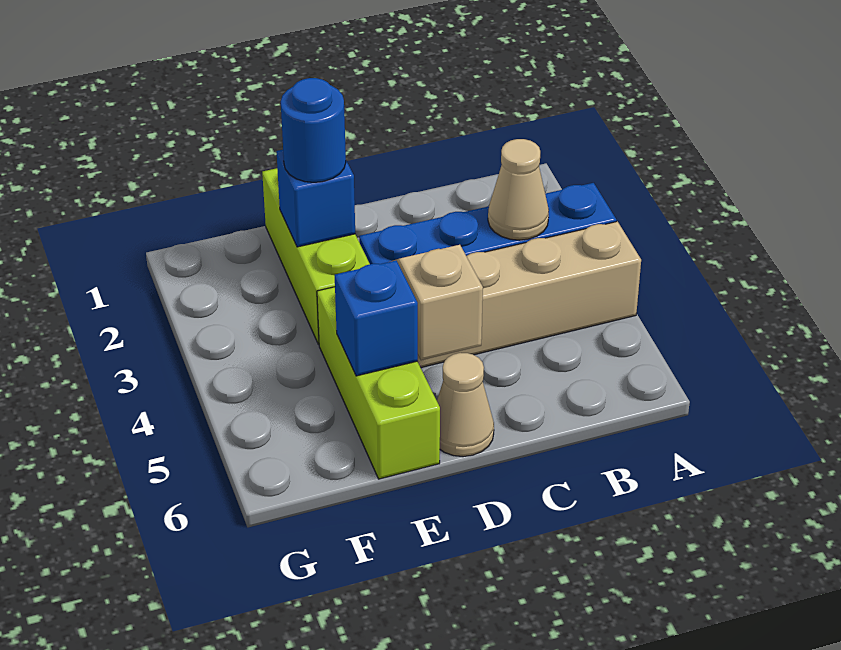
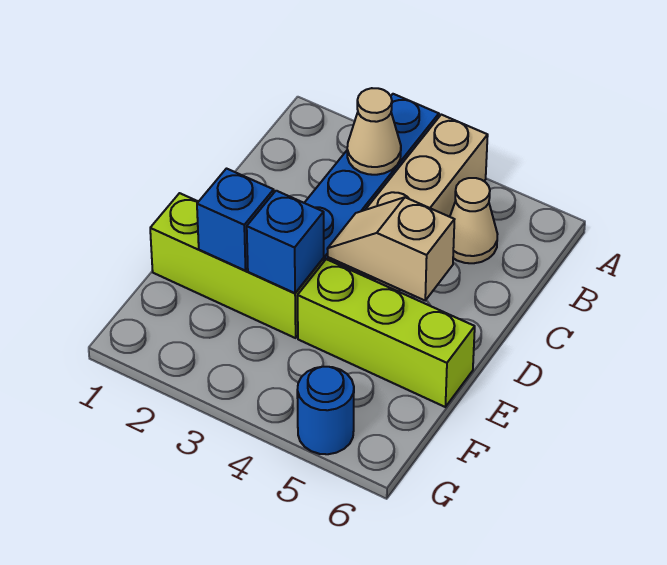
tan 1x1 cone [437,353,494,457] -> tan 1x1 cone moved to [450,178,497,263]
blue 1x1 round brick [281,78,346,182] -> blue 1x1 round brick moved to [297,367,354,454]
blue 1x1 brick [335,261,418,376] -> blue 1x1 brick moved to [247,191,324,293]

